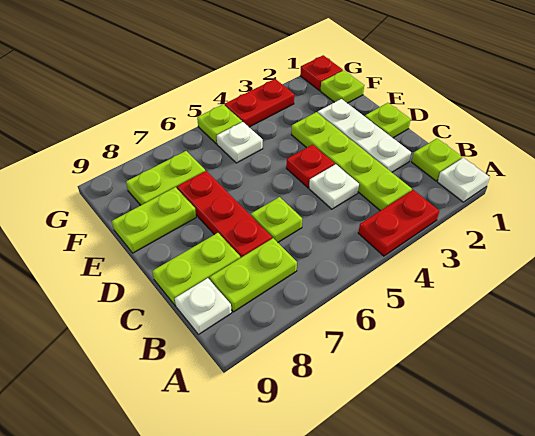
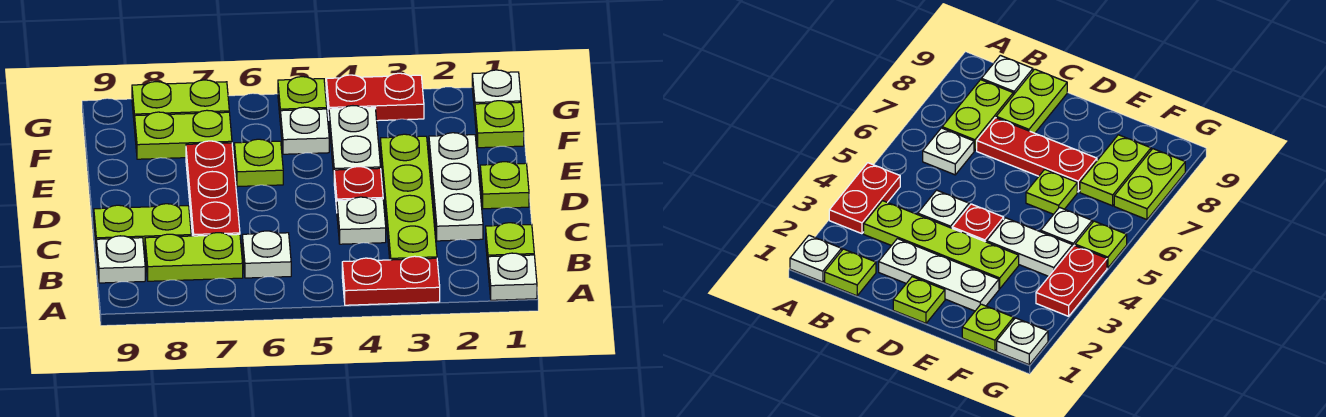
none -> white 1x1 plate [242,231,291,278]
lime 1x1 plate [251,197,302,242] -> lime 1x1 plate moved to [234,139,283,187]
none -> white 1x2 plate [329,106,381,174]
lime 1x2 plate [112,187,196,253] -> lime 1x2 plate moved to [132,80,229,128]
red 1x1 plate [300,55,343,91] -> white 1x1 plate [472,70,521,113]

